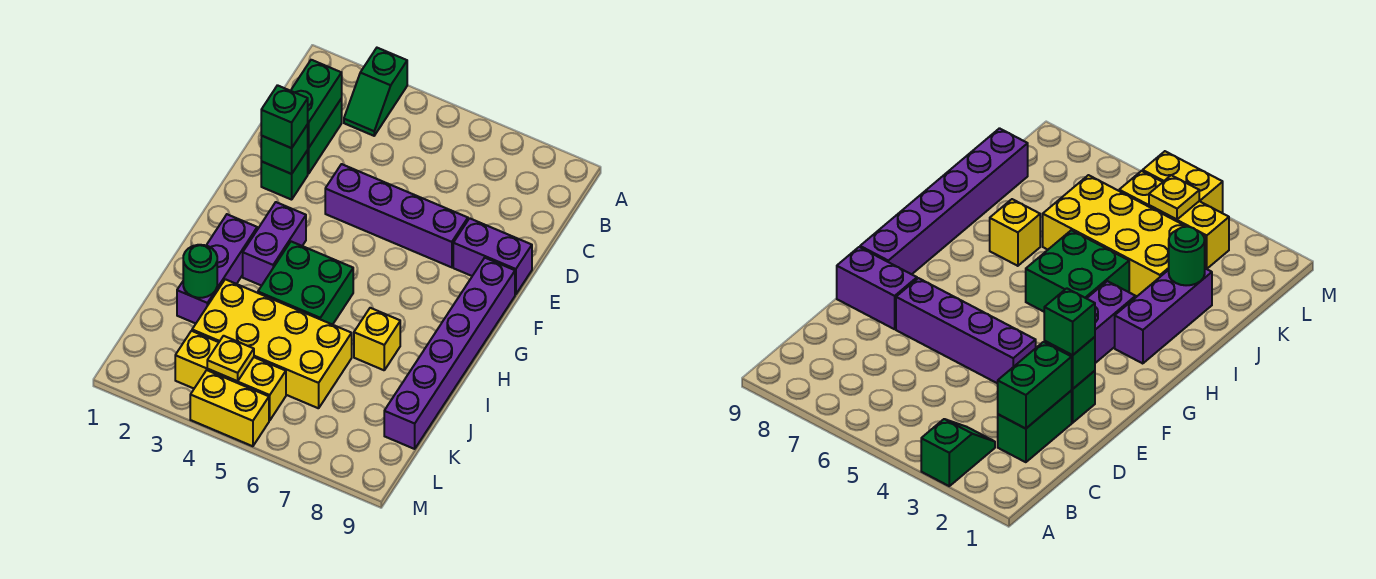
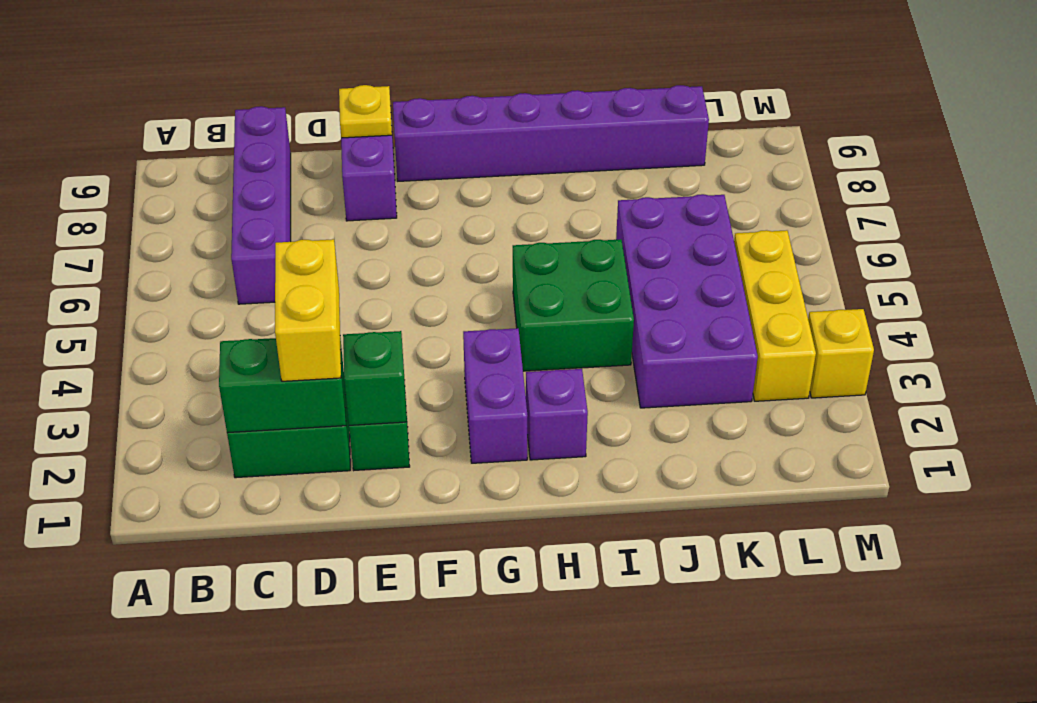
green 1x2 slope [344,48,407,136] -> none
green 1x1 brick [261,85,308,148] -> none
purple 1x4 brick [325,164,468,267] -> purple 1x4 brick moved to [231,106,291,304]
purple 1x2 brick [243,202,306,286] -> purple 1x2 brick turned to [463,328,528,463]
purple 1x3 brick [177,214,257,324] -> purple 1x1 brick [526,369,588,460]
yellow 1x1 brick [354,308,400,370] -> yellow 1x1 brick moved to [808,309,874,398]
green 1x1 round brick [183,245,217,298] -> none
yellow 2x4 brick [192,279,352,408] -> purple 2x4 brick [616,194,758,408]
yellow 1x1 plate [207,336,254,381] -> yellow 1x1 plate moved to [339,85,392,138]
yellow 1x2 brick [190,370,269,446] -> yellow 1x2 brick moved to [275,239,341,381]

